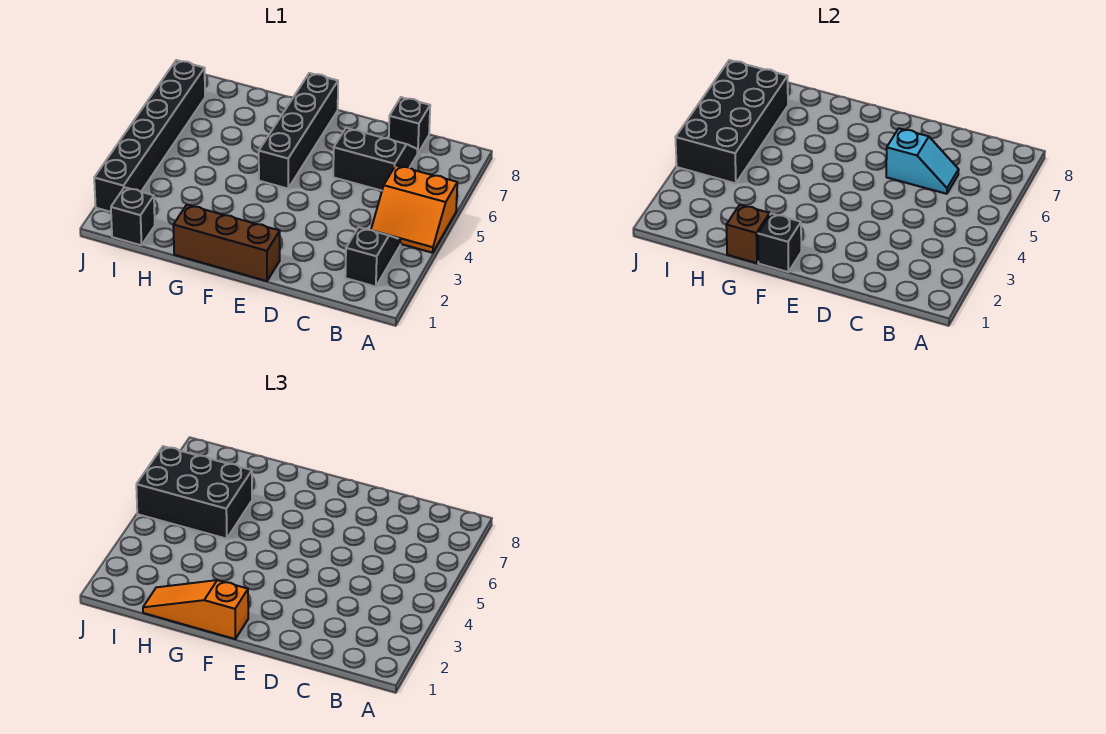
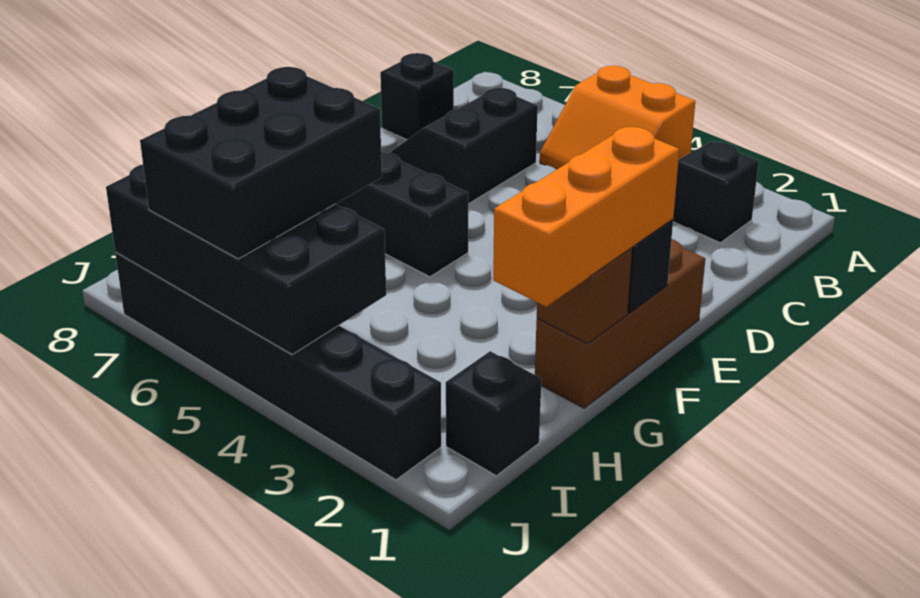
orange 2x2 slope [371,165,457,253] -> orange 2x2 slope turned to [540,66,695,170]
cyan 1x2 slope [886,128,959,194] -> none
orange 1x3 slope [143,580,248,639] -> orange 1x3 brick [493,127,679,307]

